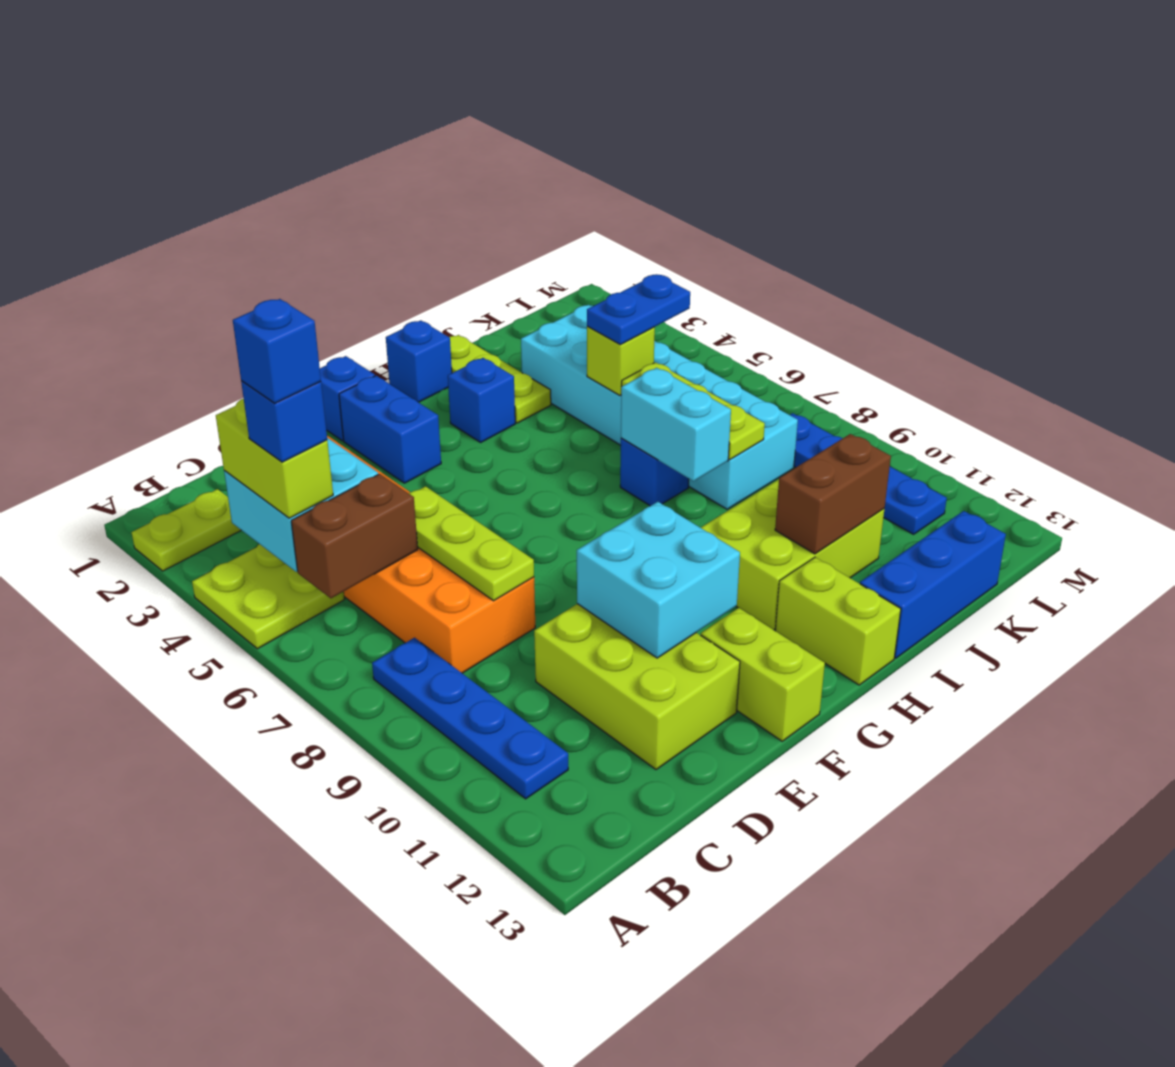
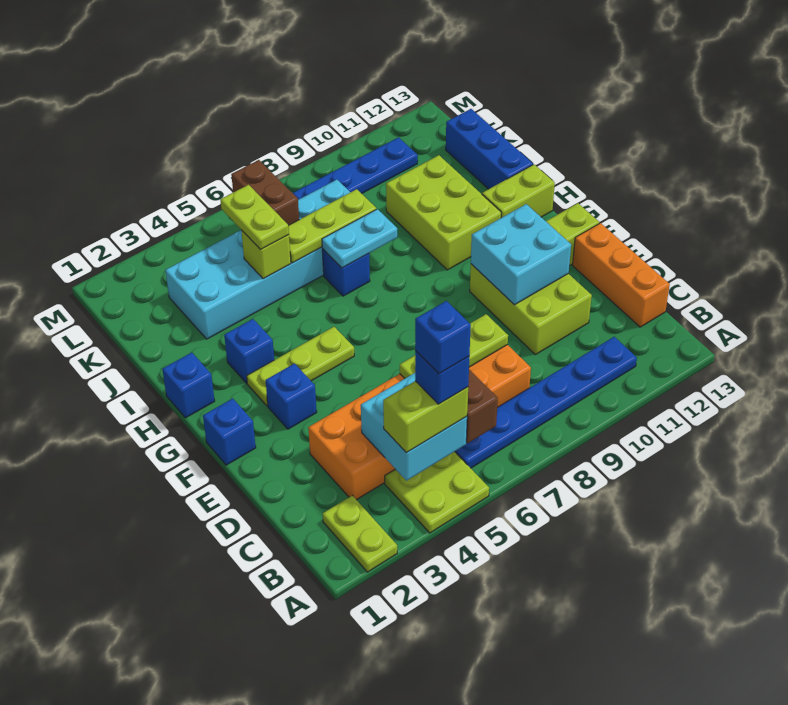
blue 1x4 plate [372,638,568,799] -> blue 1x6 plate [455,337,637,468]
none -> orange 1x3 brick [573,223,670,327]
lime 2x3 brick [534,604,740,770] -> lime 2x3 brick turned to [470,264,592,355]
blue 1x2 brick [339,376,441,483] -> blue 1x1 brick [266,363,317,429]
lime 1x3 plate [450,335,551,423] -> lime 1x3 plate moved to [247,327,354,406]
cyan 1x2 brick [621,368,731,481] -> cyan 1x2 plate [322,209,397,268]
brown 1x2 brick [775,434,891,554] -> brown 1x2 brick moved to [231,160,299,225]
blue 1x2 plate [587,274,690,345] -> lime 1x2 plate [220,185,289,249]

